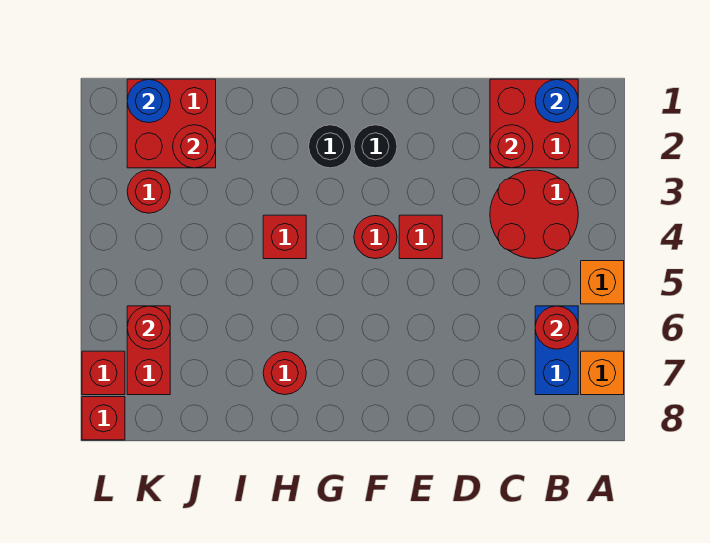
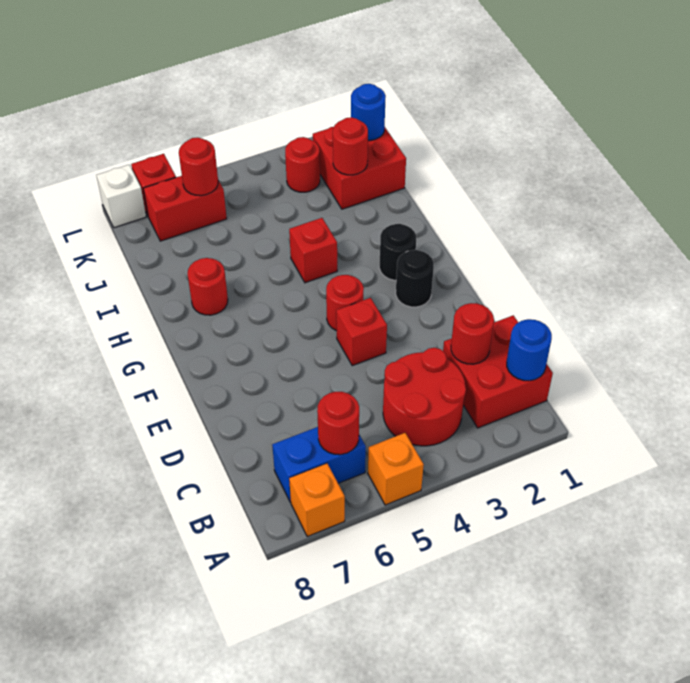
red 1x1 brick [82,397,125,440] -> white 1x1 brick [96,165,146,228]

